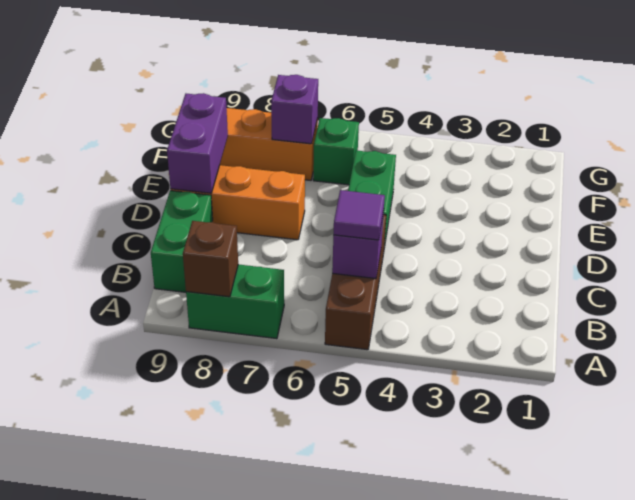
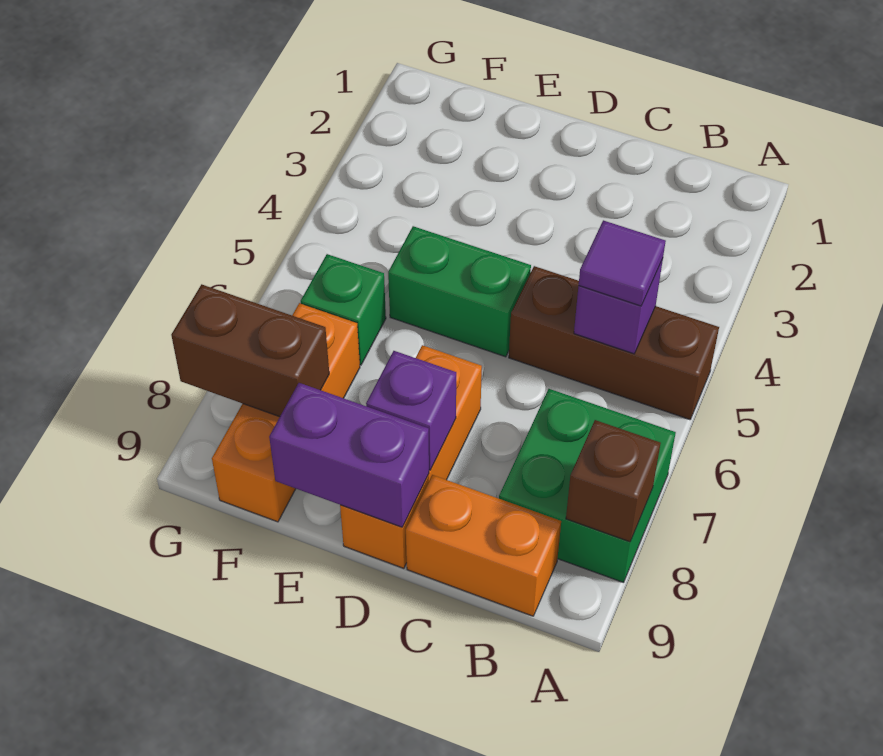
green 1x2 brick [186,264,284,339] -> green 2x2 brick [499,389,676,583]
green 1x2 brick [151,191,213,292] -> orange 1x2 brick [406,475,561,616]
purple 1x1 brick [271,75,318,144] -> purple 1x1 brick moved to [366,351,456,470]
none -> brown 1x2 brick [171,284,329,417]

